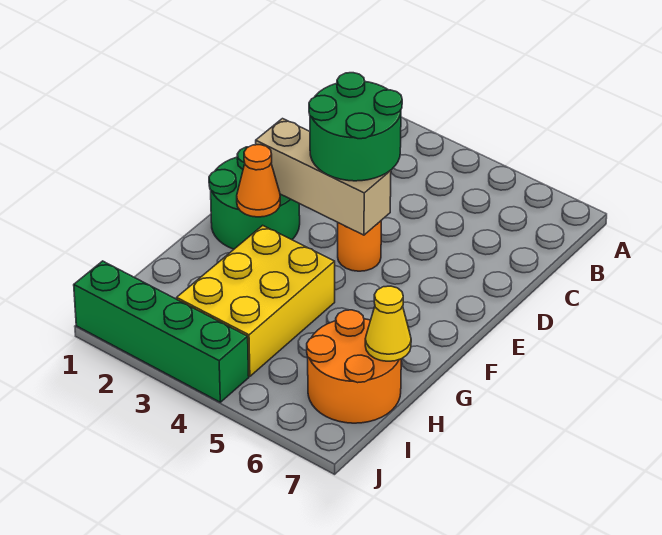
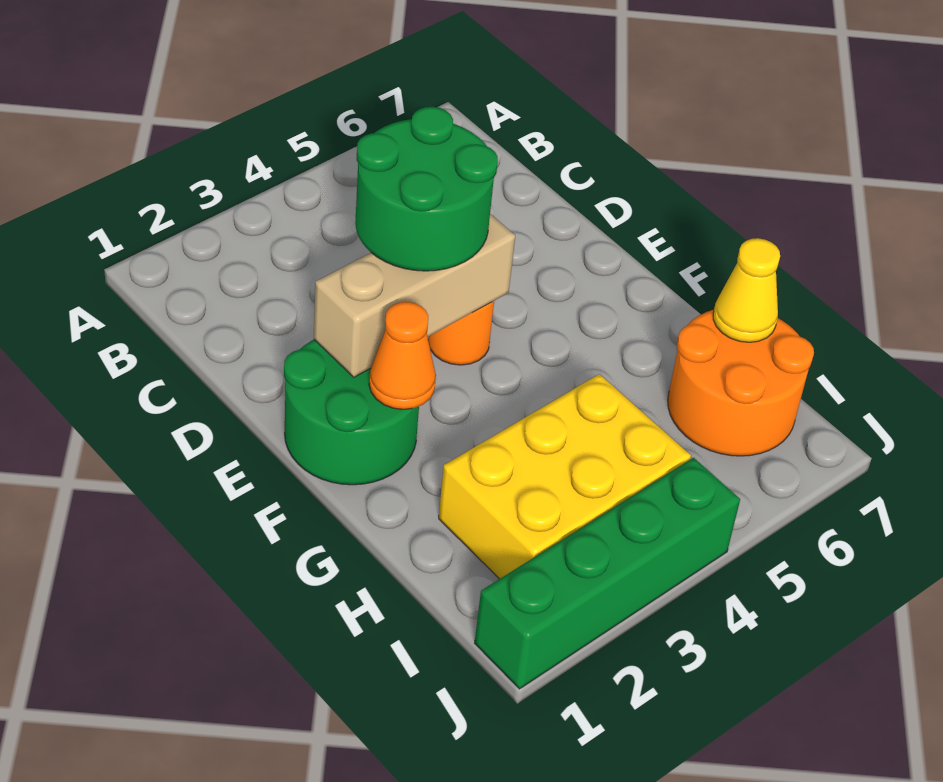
yellow 2x3 brick [177,225,335,376] -> yellow 2x3 brick turned to [439,374,691,579]

